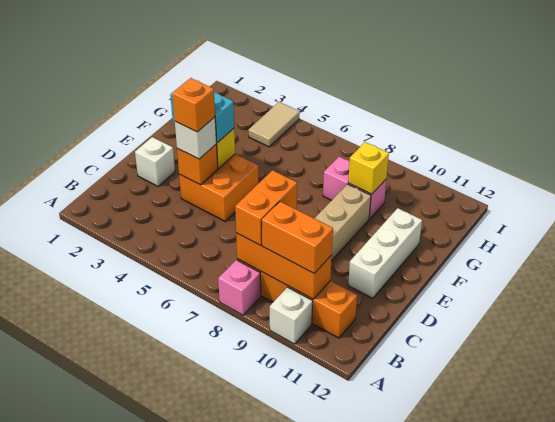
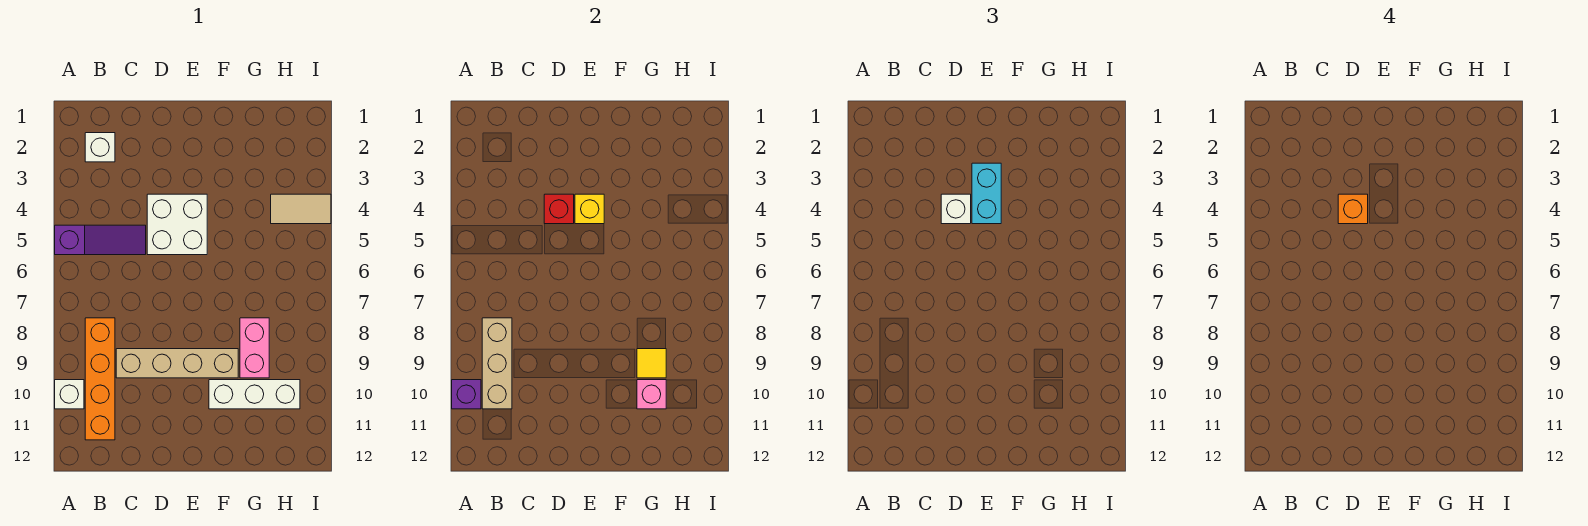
none -> purple 1x3 slope [55,225,146,255]
pink 1x1 brick [218,260,261,315] -> pink 1x1 brick moved to [637,380,666,409]
none -> purple 1x1 brick [452,380,481,409]
orange 1x3 brick [236,233,332,299] -> tan 1x3 brick [482,318,512,409]
orange 1x2 brick [235,170,297,245] -> none
orange 1x2 brick [262,202,333,273] -> none
white 1x1 brick [135,137,175,186] -> white 1x1 brick moved to [85,133,115,162]
orange 2x2 brick [179,154,259,221] -> white 2x2 brick [147,194,207,255]
orange 1x1 brick [177,144,218,185] -> red 1x1 brick [544,194,574,224]
white 1x3 brick [348,208,422,298] -> white 1x3 brick moved to [209,380,300,409]
yellow 1x1 brick [348,142,389,194] -> yellow 1x1 tile [637,349,666,378]

